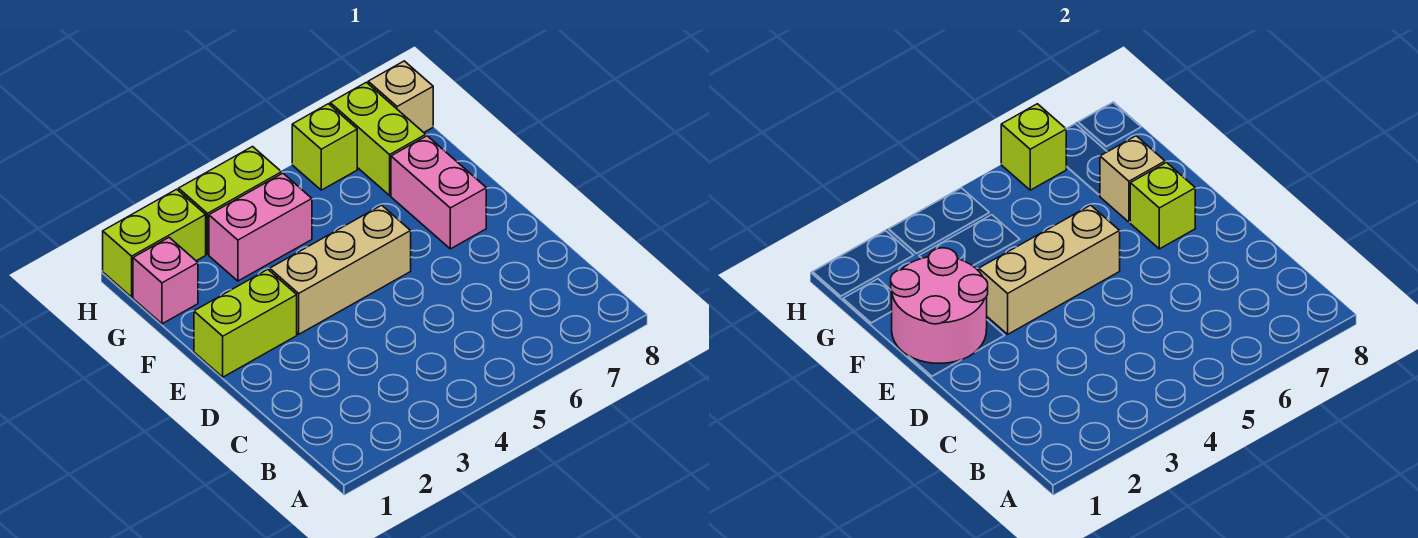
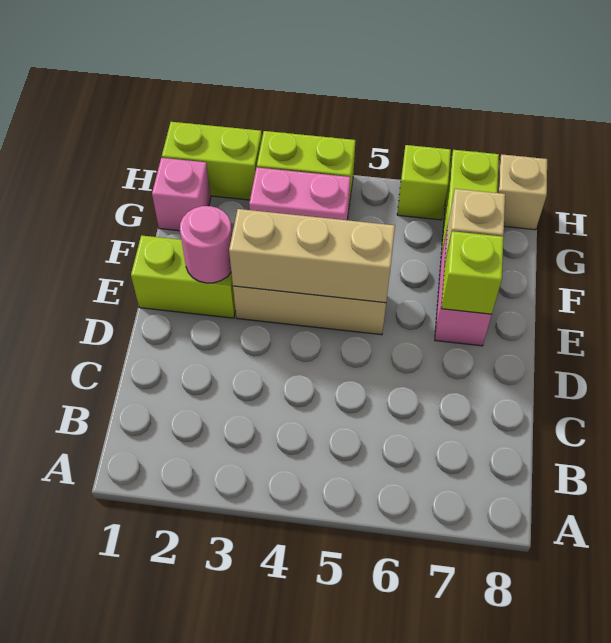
pink 2x2 round brick [891,248,988,363] -> pink 1x1 round brick [180,206,232,283]
lime 1x1 brick [1001,104,1066,190] -> none

